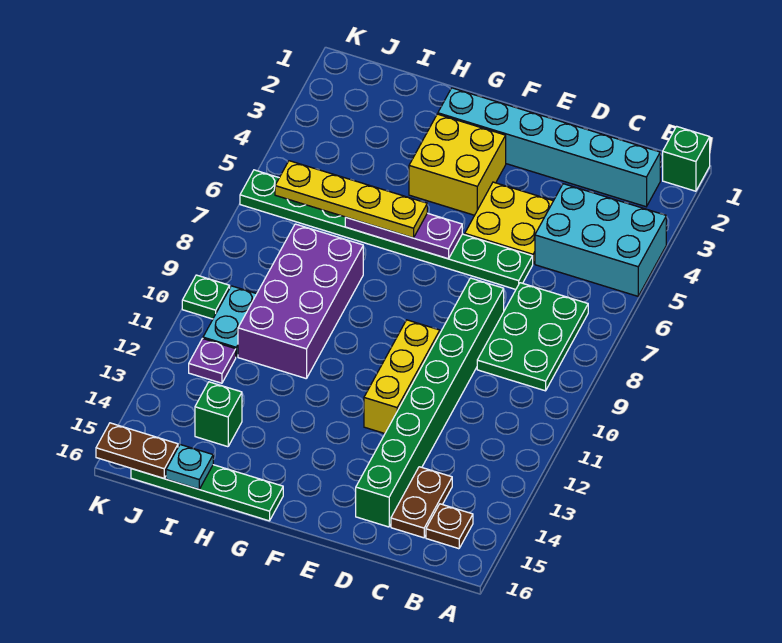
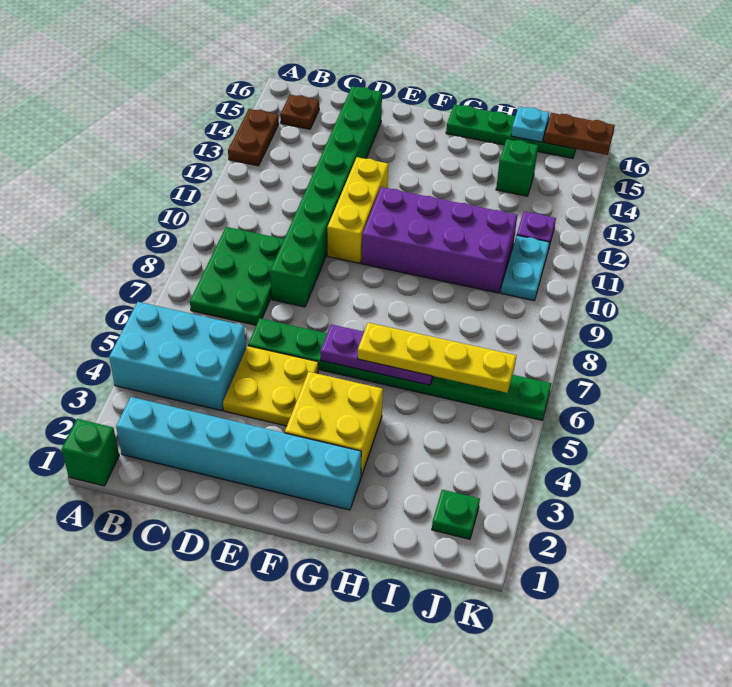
brown 1x2 plate [391,467,452,538] -> brown 1x2 plate moved to [228,109,279,166]
purple 2x4 brick [238,224,363,379] -> purple 2x4 brick turned to [362,187,517,293]
green 1x1 plate [182,275,230,319] -> green 1x1 plate moved to [432,490,480,539]

